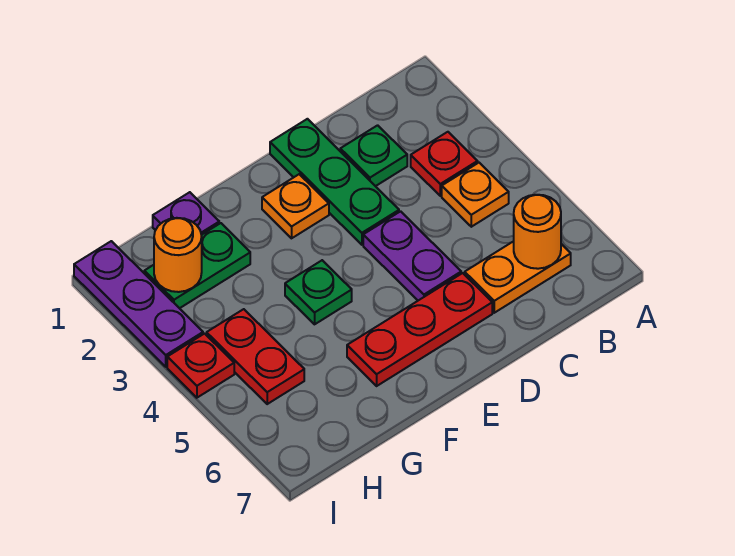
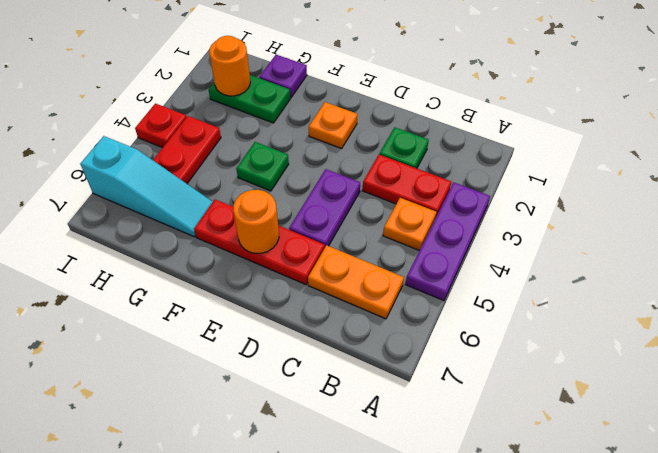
red 1x1 plate [411,132,478,196] -> red 1x2 plate [363,155,451,218]
orange 1x1 round brick [514,195,561,269] -> orange 1x1 round brick moved to [233,190,279,253]
green 1x3 plate [270,119,399,245] -> none
none -> cyan 1x3 slope [80,136,212,237]
purple 1x3 plate [74,241,203,367] -> purple 1x3 plate moved to [406,182,490,301]

